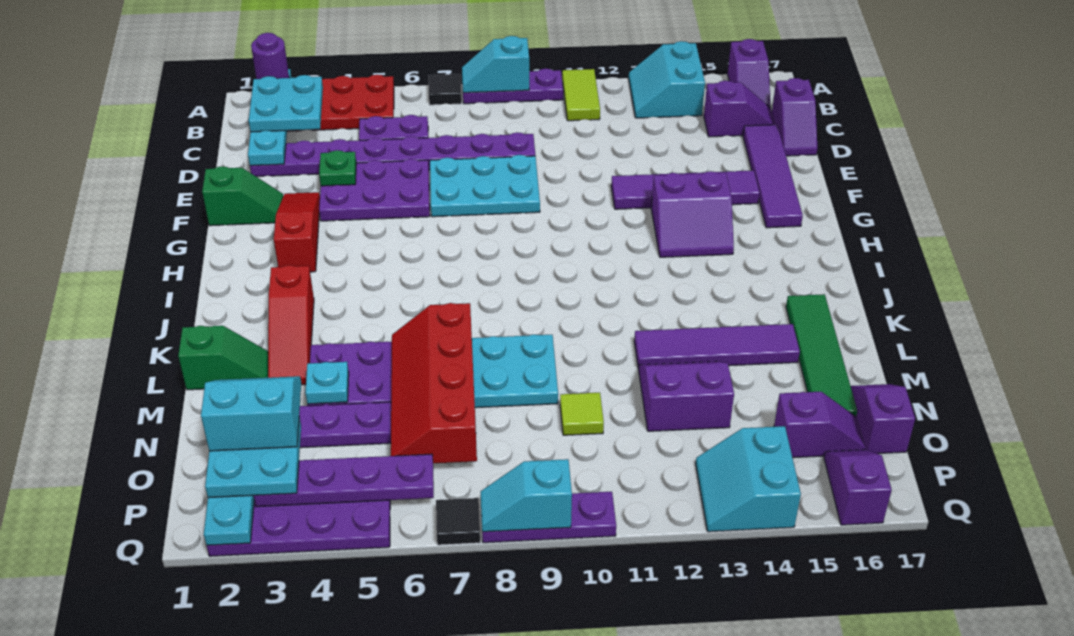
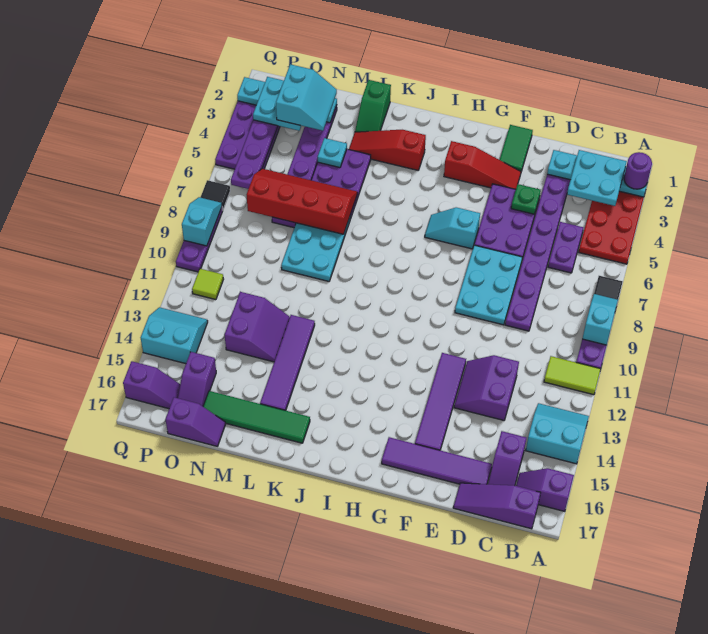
purple 1x2 slope [772,78,817,156] -> purple 1x3 slope [453,483,541,529]
green 1x2 slope [202,166,283,226] -> green 1x2 tile [500,125,533,171]
none -> cyan 1x2 slope [425,207,480,249]
purple 2x2 slope [651,171,734,257] -> purple 2x2 slope moved to [454,355,519,420]
lime 1x1 tile [560,393,604,435] -> lime 1x1 tile moved to [192,269,224,300]

